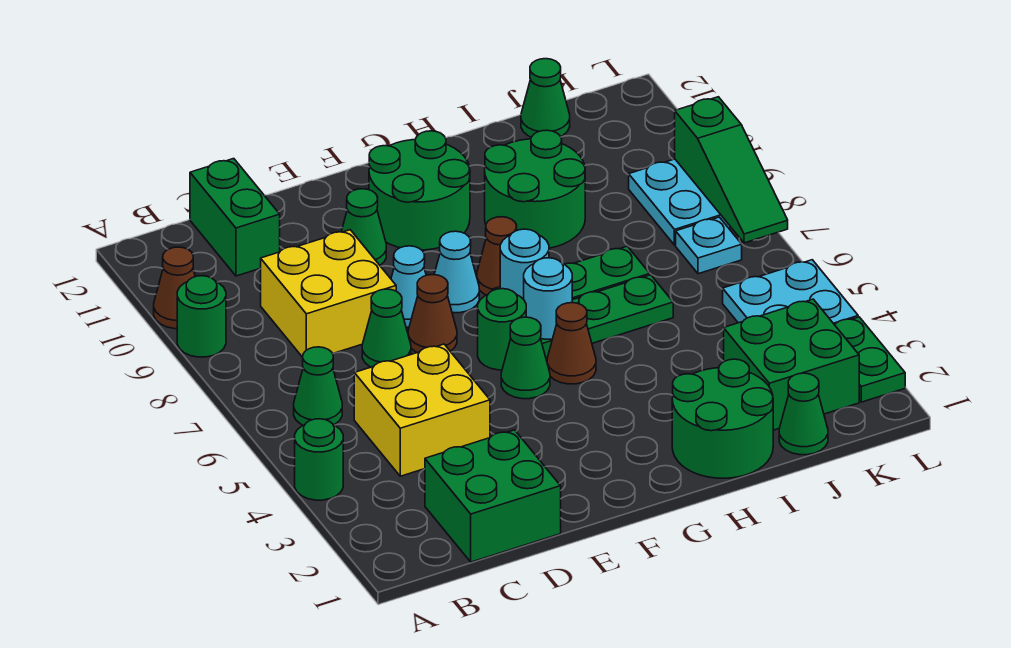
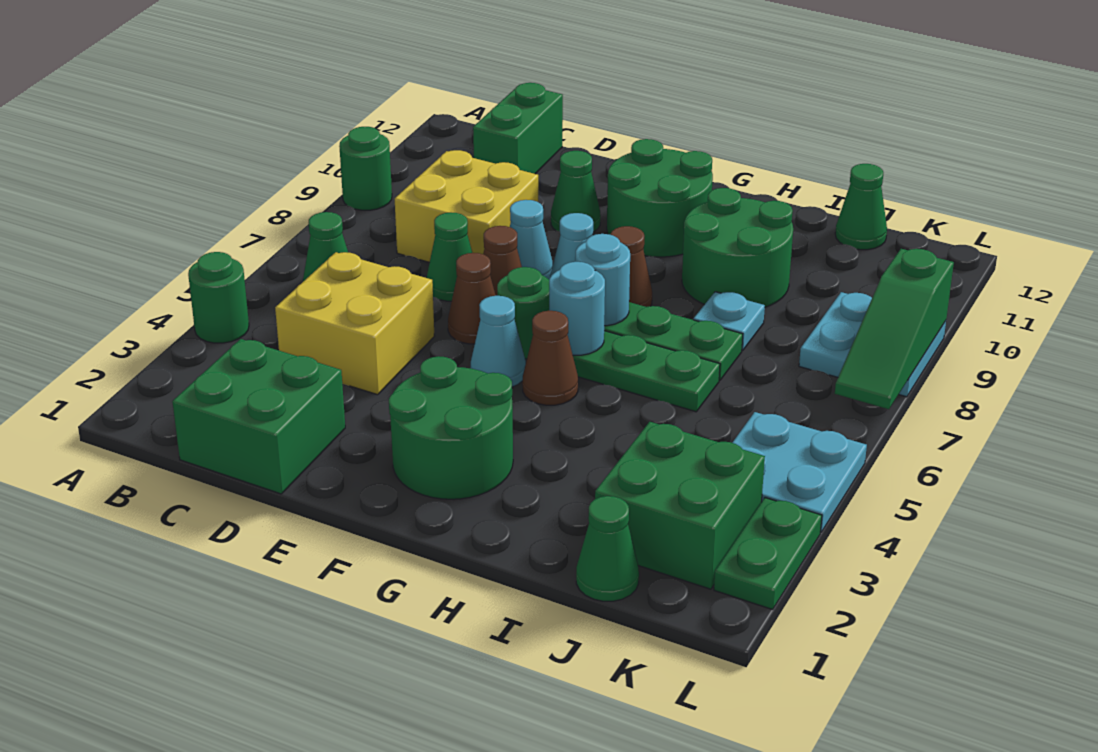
brown 1x1 cone [154,247,195,329] -> brown 1x1 cone moved to [448,253,496,344]
green 1x1 cone [501,317,550,399] -> cyan 1x1 cone [471,296,526,387]
green 2x2 round brick [672,359,773,478] -> green 2x2 round brick moved to [389,356,513,499]
cyan 1x1 plate [676,217,742,274] -> cyan 1x1 plate moved to [693,292,765,351]

